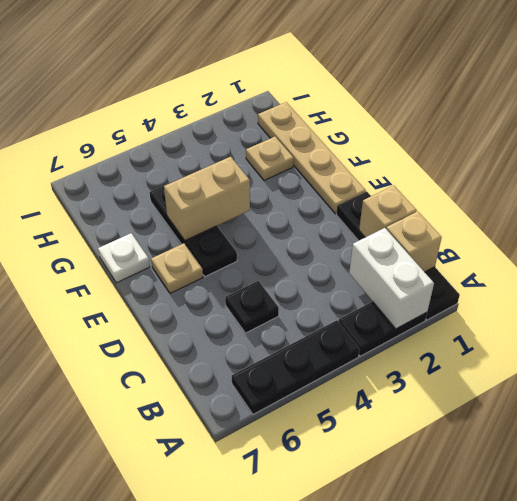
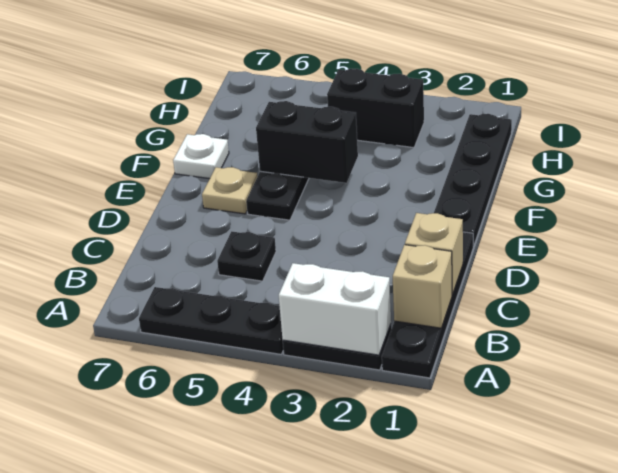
white 1x2 brick [349,228,434,329] -> white 1x2 brick turned to [279,263,391,355]
tan 1x4 plate [258,102,366,214] -> black 1x4 plate [434,114,512,246]
tan 1x2 brick [164,157,250,240] -> black 1x2 brick [256,101,358,183]
tan 1x1 plate [246,137,294,180] -> none
none -> black 1x2 brick [327,69,424,148]

